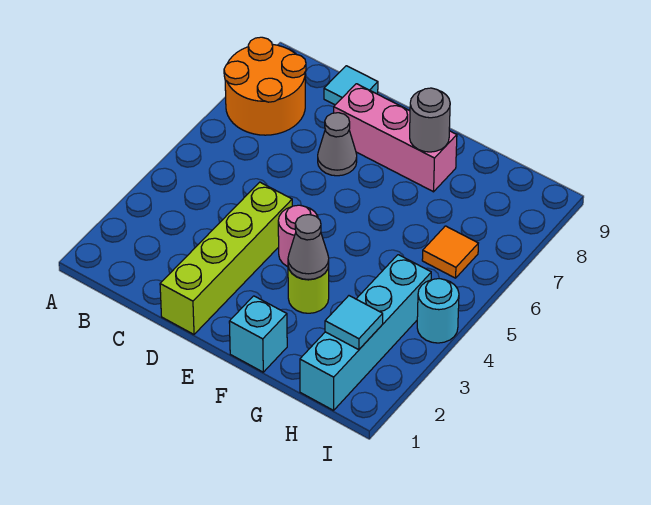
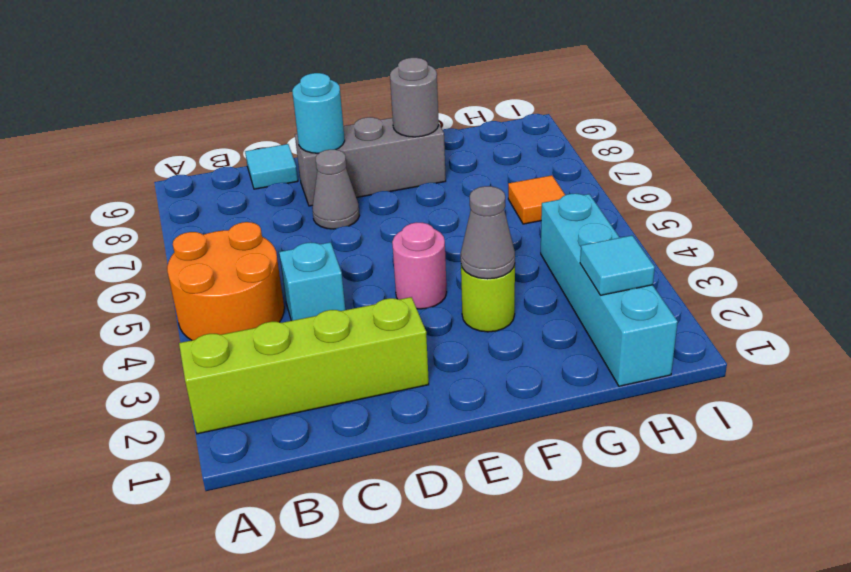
orange 2x2 round brick [224,37,306,135] -> orange 2x2 round brick moved to [167,222,284,340]
lime 1x4 brick [160,182,292,334] -> lime 1x4 brick turned to [179,297,429,434]
pink 1x3 brick [334,84,457,192] -> grey 1x3 brick [295,117,446,206]
cyan 1x1 brick [229,296,287,372] -> cyan 1x1 brick moved to [279,242,345,321]
cyan 1x1 round brick [417,279,459,343] -> cyan 1x1 round brick moved to [292,73,345,153]

